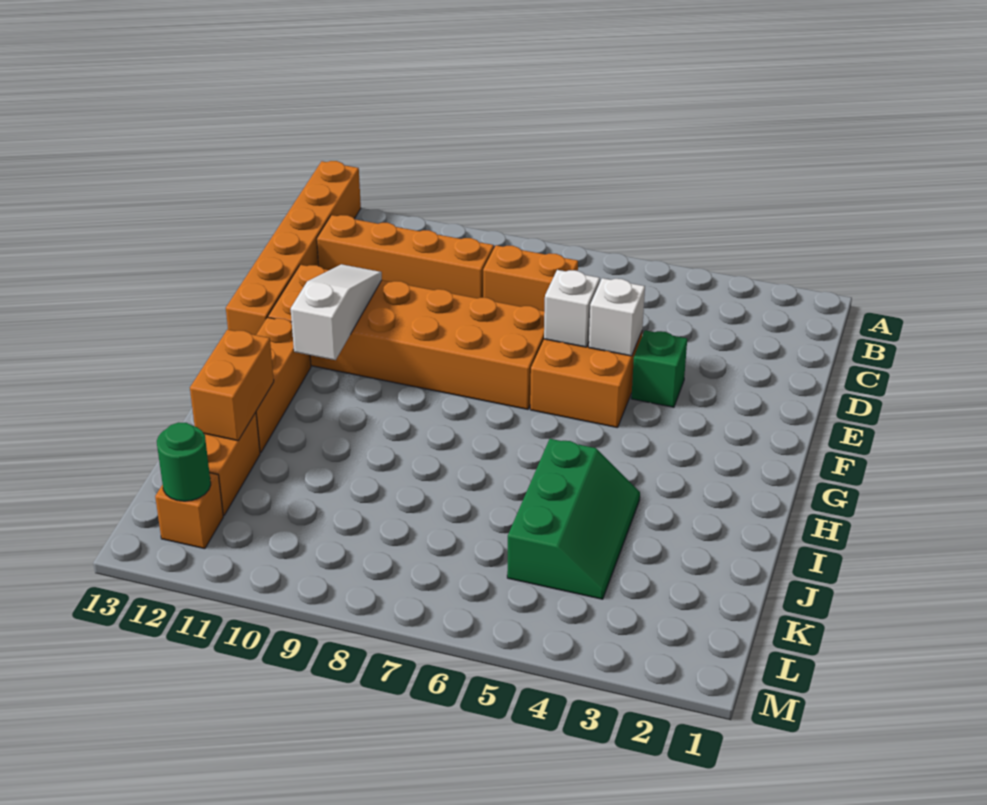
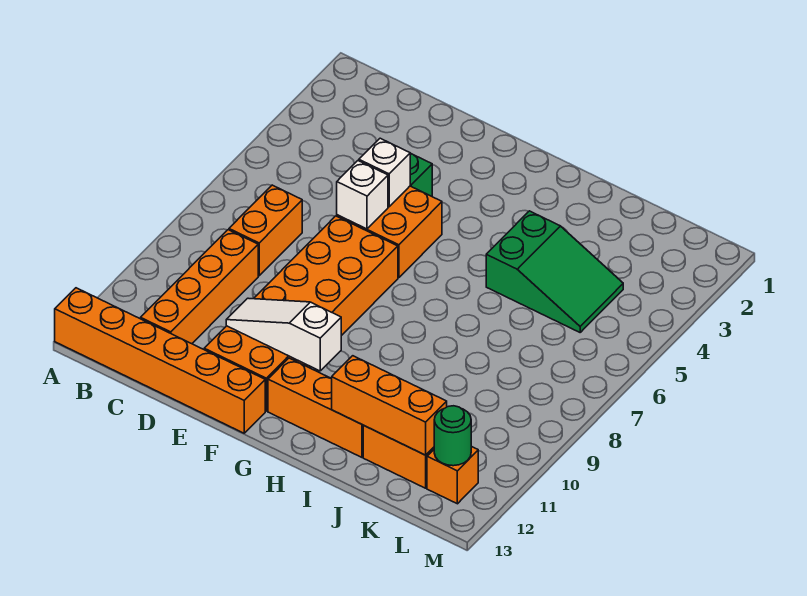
green 2x3 slope [507,439,640,599] -> green 2x3 slope turned to [486,211,623,332]
orange 1x2 brick [190,330,274,441] -> orange 1x3 brick [332,356,447,455]

